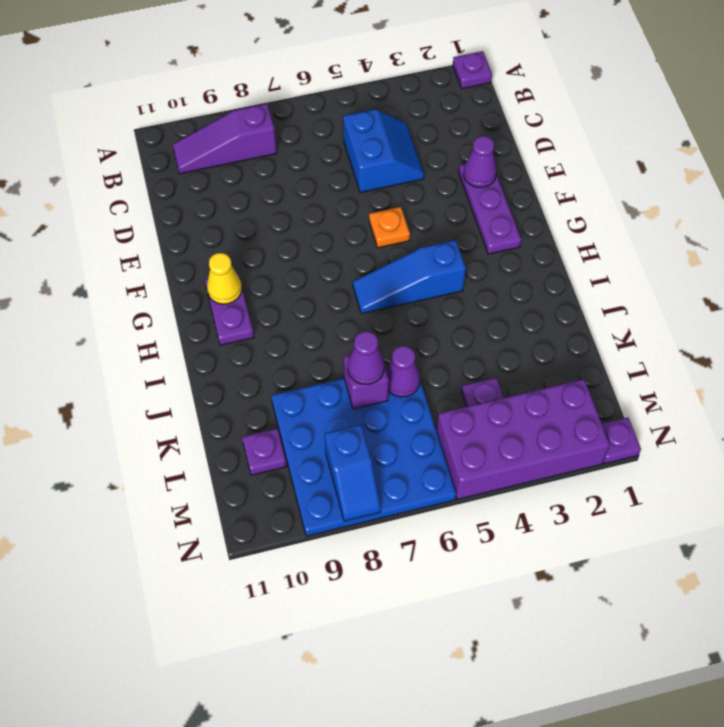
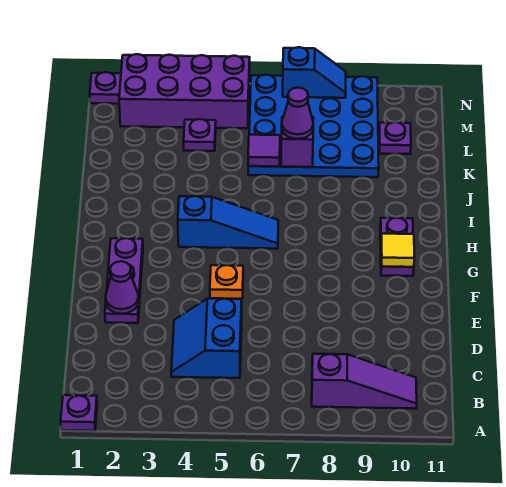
yellow 1x1 cone [207,253,242,304] -> yellow 1x1 tile [381,234,414,267]
purple 1x1 cone [386,346,420,397] -> purple 1x1 tile [248,135,280,167]
blue 1x2 slope [325,425,381,521] -> blue 1x2 slope turned to [283,47,346,98]

